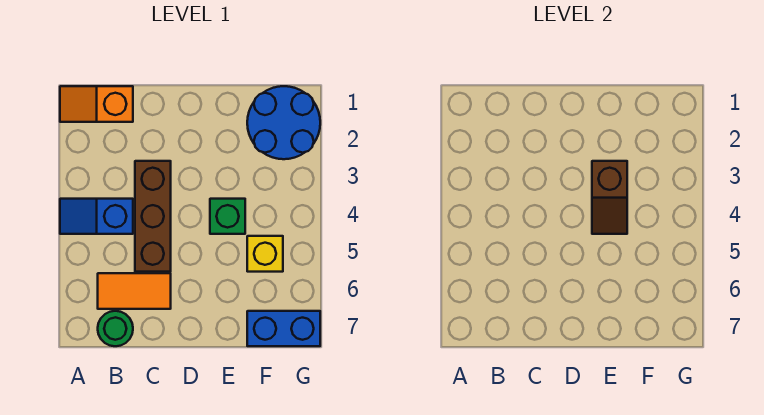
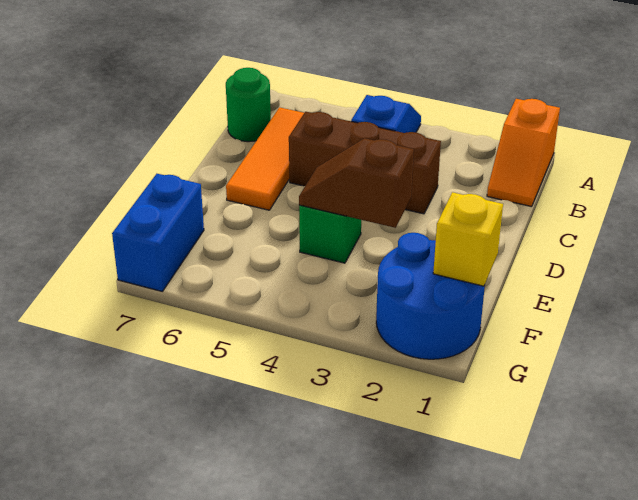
orange 1x2 slope [60,86,133,122] -> orange 1x2 slope turned to [487,99,560,207]
orange 1x2 tile [98,273,171,309] -> orange 1x3 tile [226,107,304,210]
yellow 1x1 brick [247,236,283,272] -> yellow 1x1 brick moved to [433,192,503,286]

